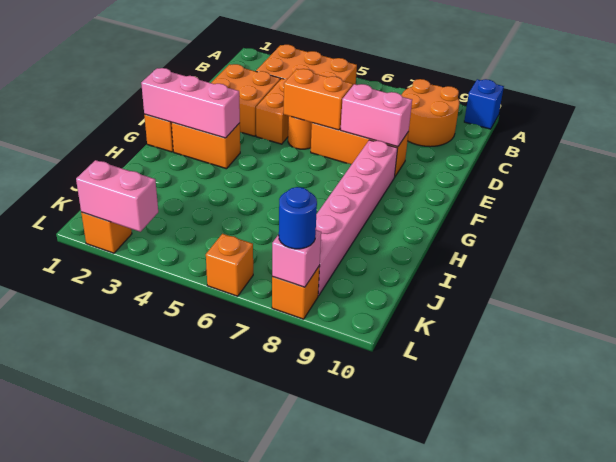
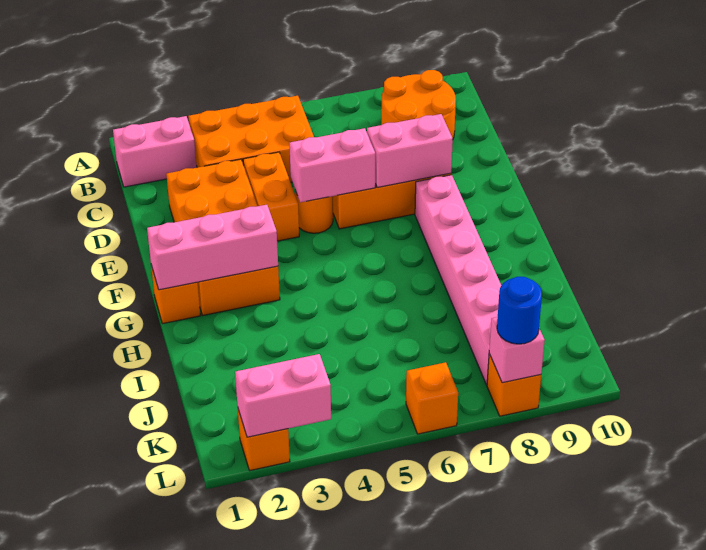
blue 1x1 brick [464,79,504,129] -> none
none -> pink 1x2 brick [113,116,197,187]
orange 1x2 brick [284,69,353,130] -> pink 1x2 brick [289,128,375,202]

